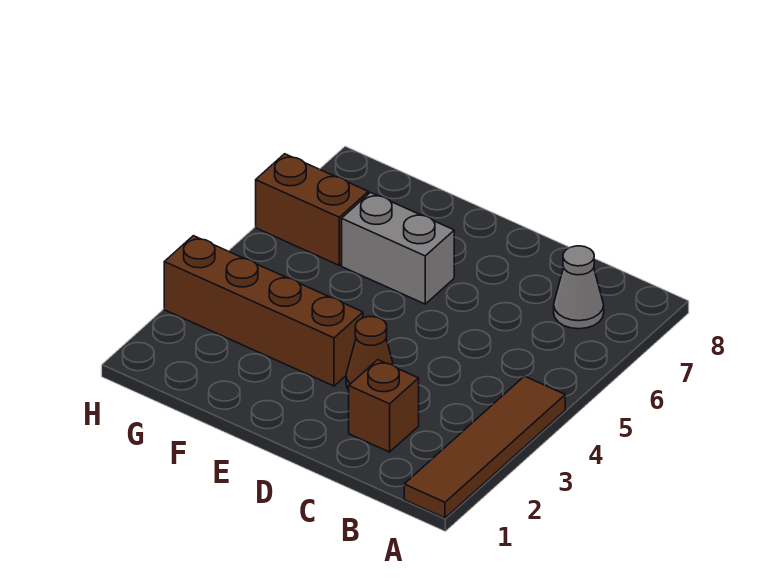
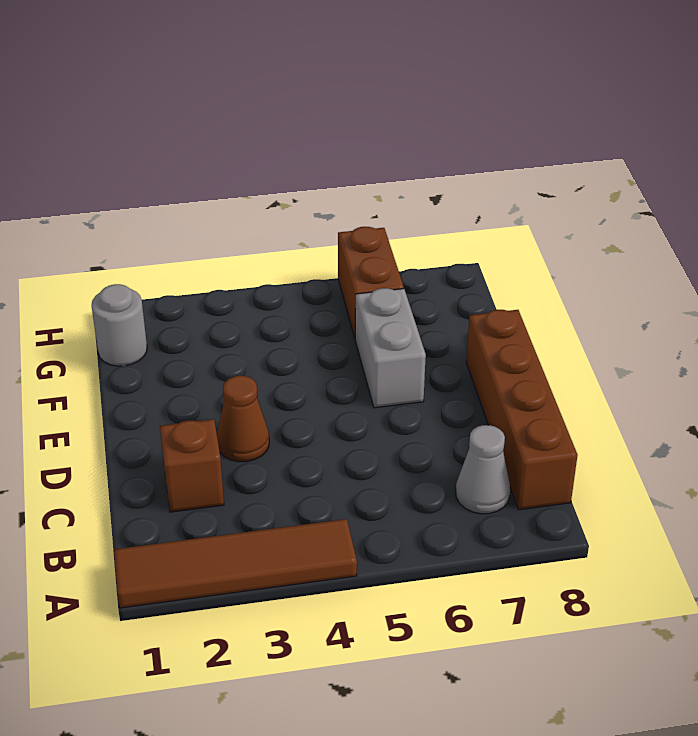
brown 1x4 brick [164,236,363,386] -> brown 1x4 brick moved to [466,310,578,510]
none -> grey 1x1 round brick [92,284,147,366]

